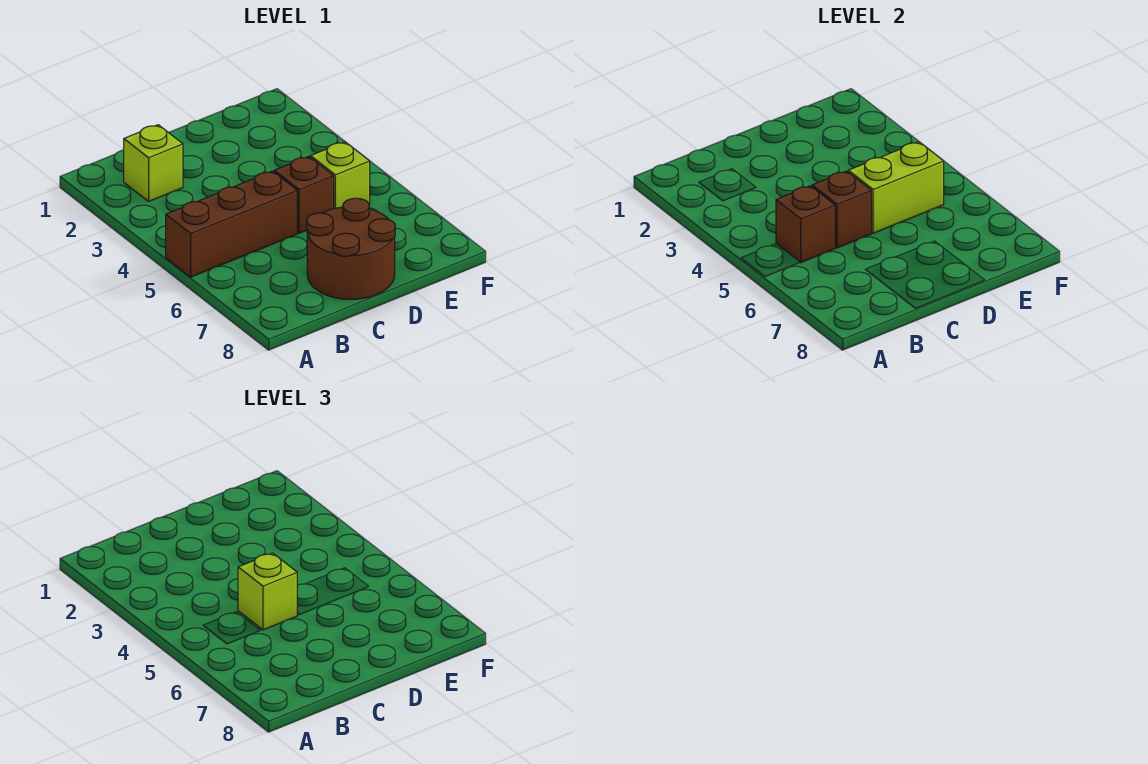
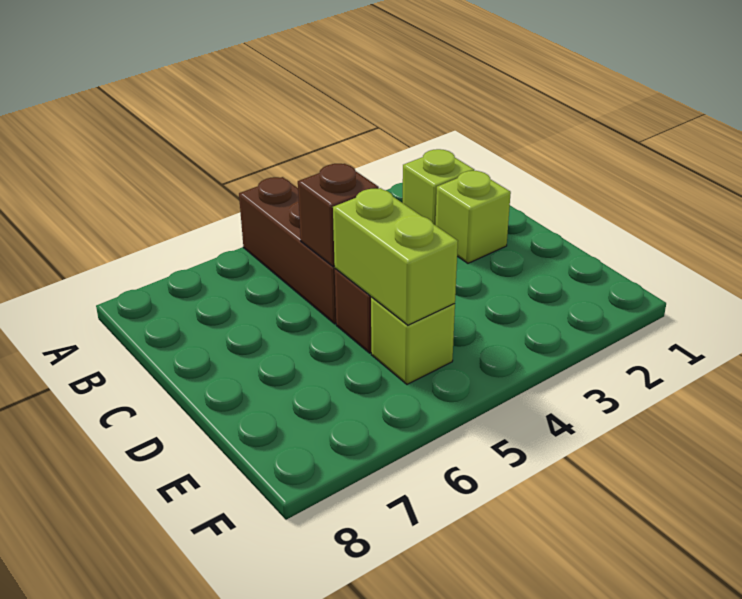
brown 1x1 brick [776,186,835,262] -> none
lime 1x1 brick [238,553,297,630] -> lime 1x1 brick moved to [436,171,511,263]
brown 2x2 round brick [307,198,395,299] -> none

